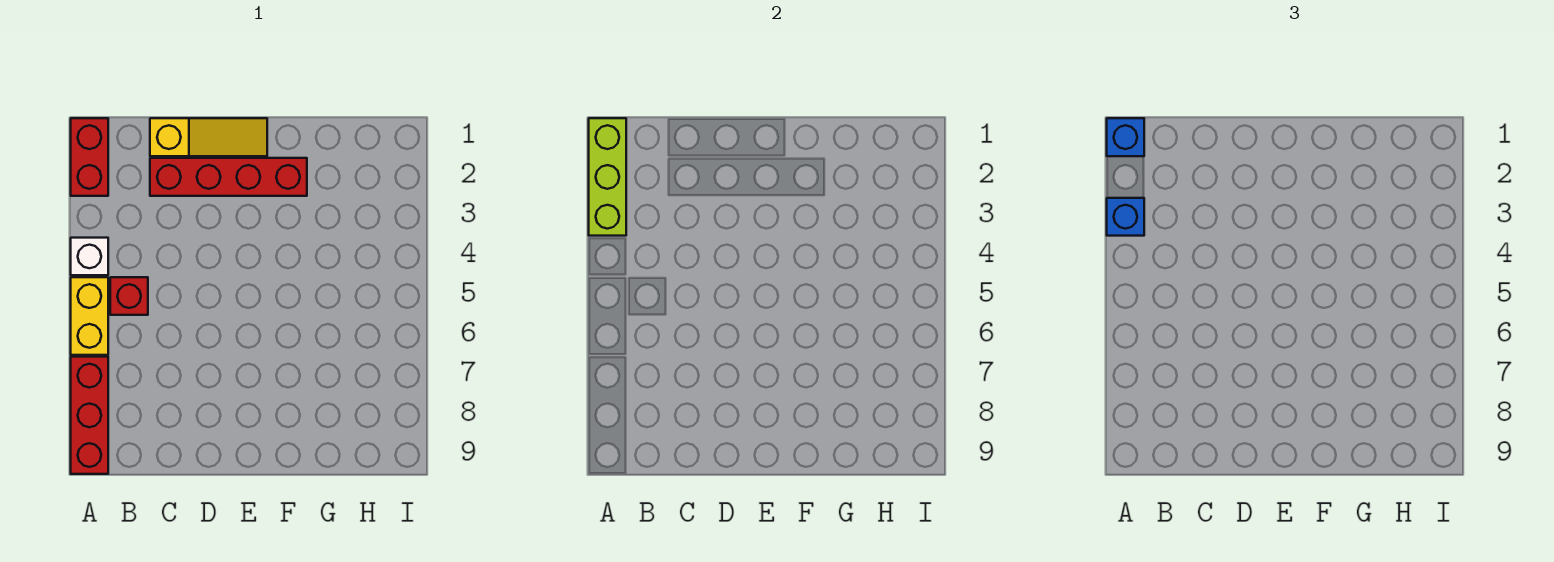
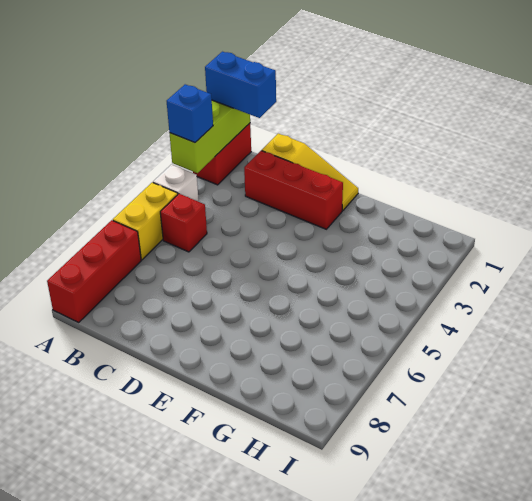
blue 1x1 brick [1107,118,1144,156] -> blue 1x2 brick [205,52,276,118]
red 1x4 brick [150,158,307,196] -> red 1x3 brick [244,151,343,229]

